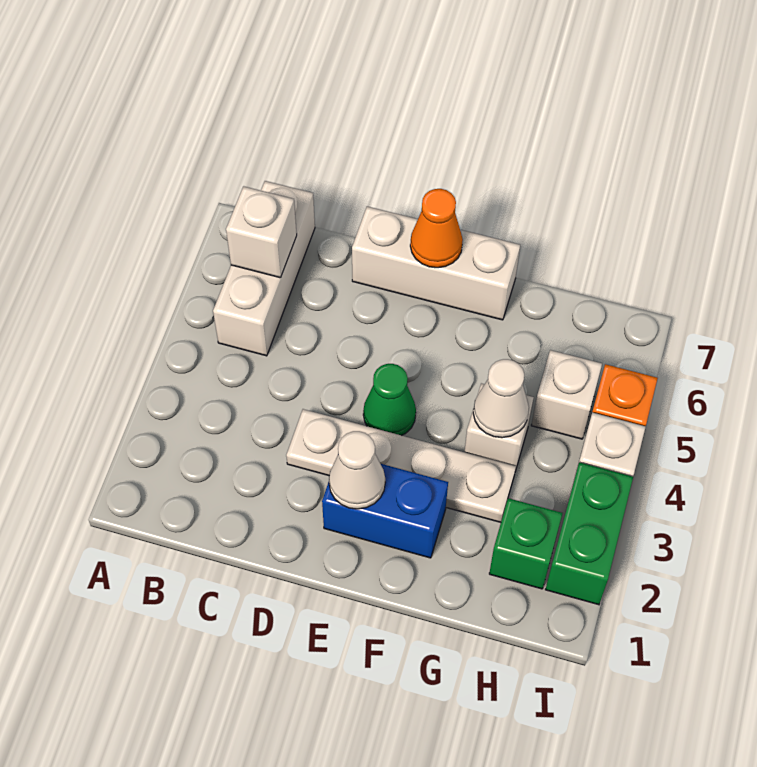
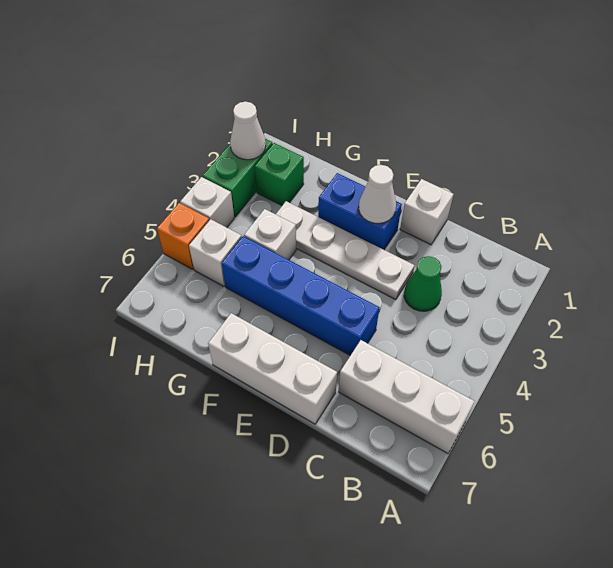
white 1x3 brick [213,181,315,356] -> white 1x3 brick turned to [339,340,475,453]
white 1x1 brick [226,186,297,278] -> white 1x1 brick moved to [400,179,454,245]
none -> blue 1x4 brick [222,236,380,355]
green 1x1 cone [363,364,416,436] -> green 1x1 cone moved to [404,256,442,311]
orange 1x1 cone [410,189,463,268] -> none
white 1x1 cone [473,359,529,438] -> white 1x1 cone moved to [230,102,266,160]

